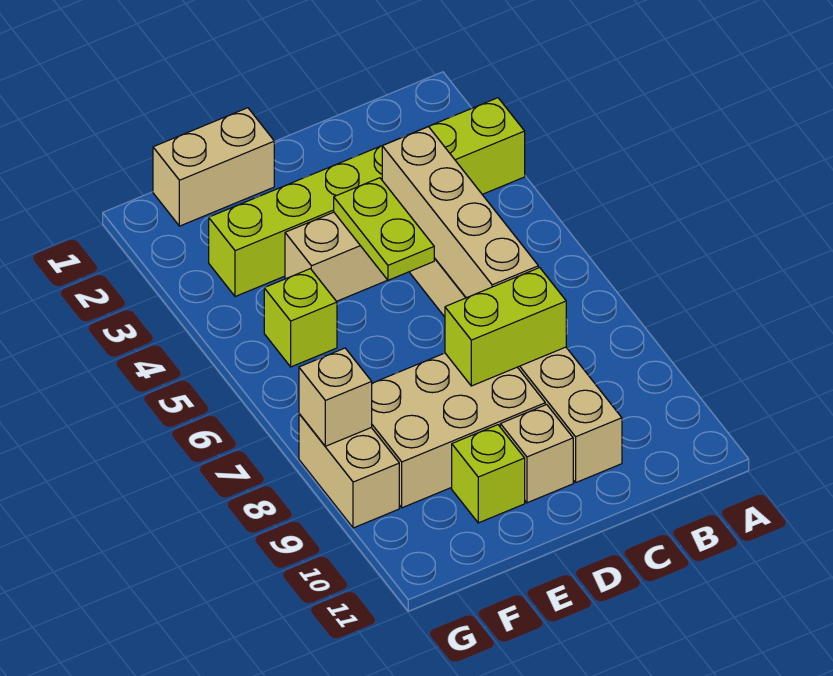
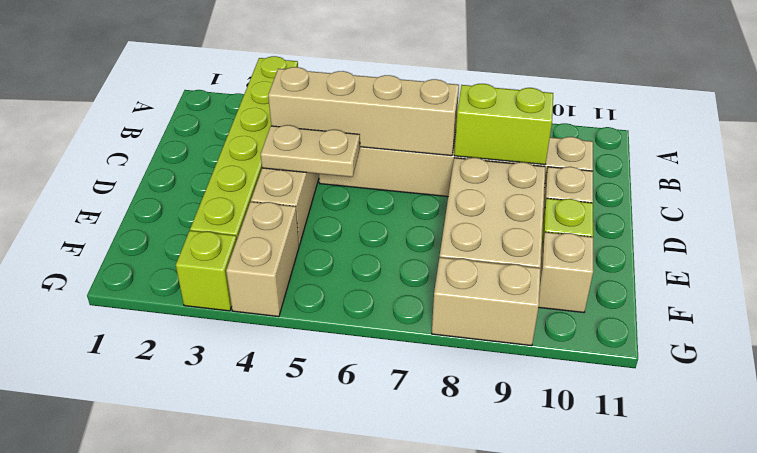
lime 1x2 brick [445,268,566,386] -> lime 1x2 brick turned to [454,84,553,165]
lime 1x2 plate [334,178,434,280] -> tan 1x2 plate [261,125,360,177]
tan 1x2 brick [153,108,274,226] -> tan 1x2 brick moved to [226,202,299,317]
lime 1x1 brick [264,269,337,367] -> lime 1x1 brick moved to [176,231,237,311]
tan 1x1 brick [299,348,372,446] -> tan 1x1 brick moved to [539,232,593,313]

